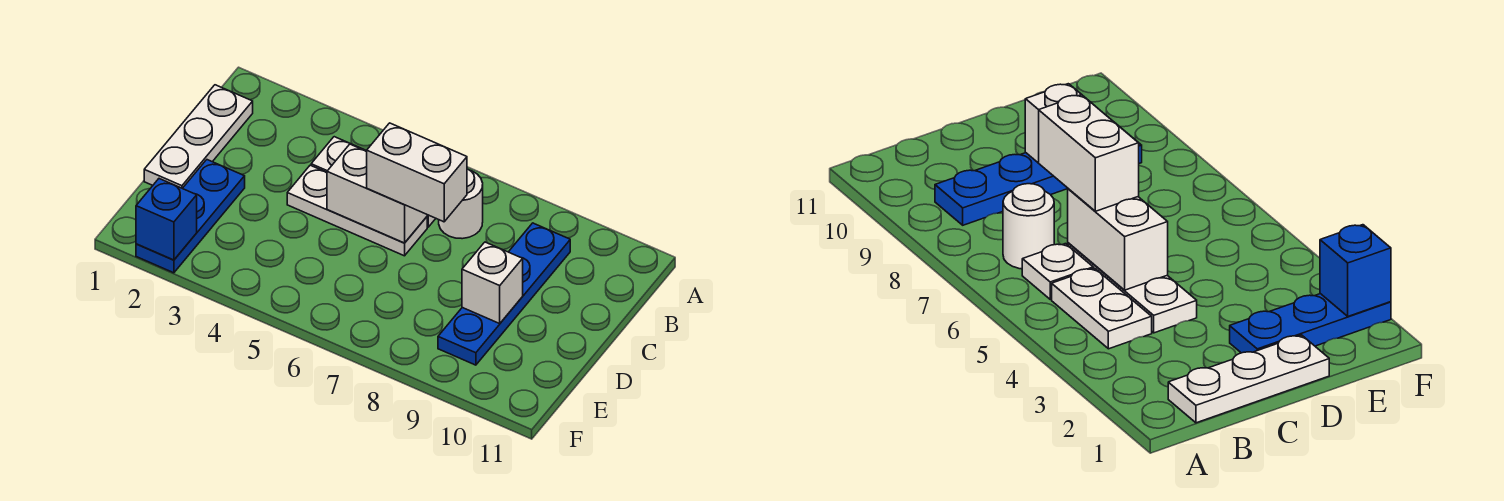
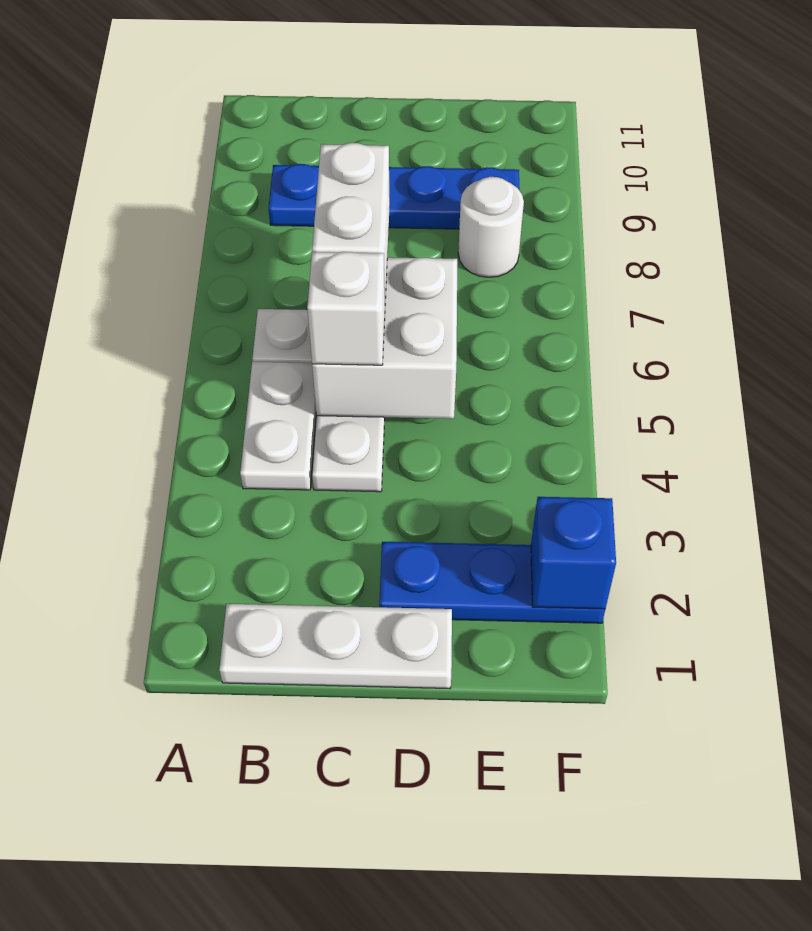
white 1x1 round brick [439,169,483,239] -> white 1x1 round brick moved to [458,177,524,277]
white 1x2 brick [327,144,427,243] -> white 2x2 brick [312,257,457,419]
white 1x1 brick [462,242,523,323] -> white 1x1 brick moved to [307,252,385,365]

